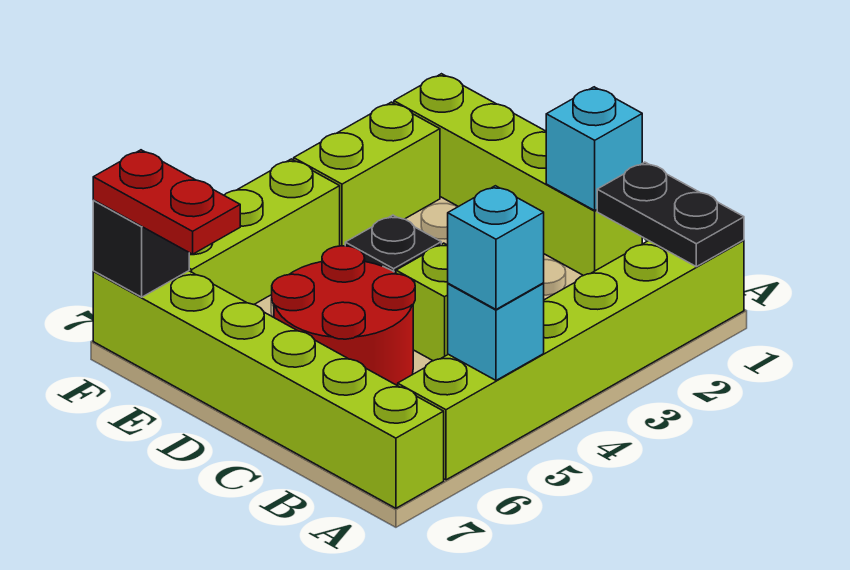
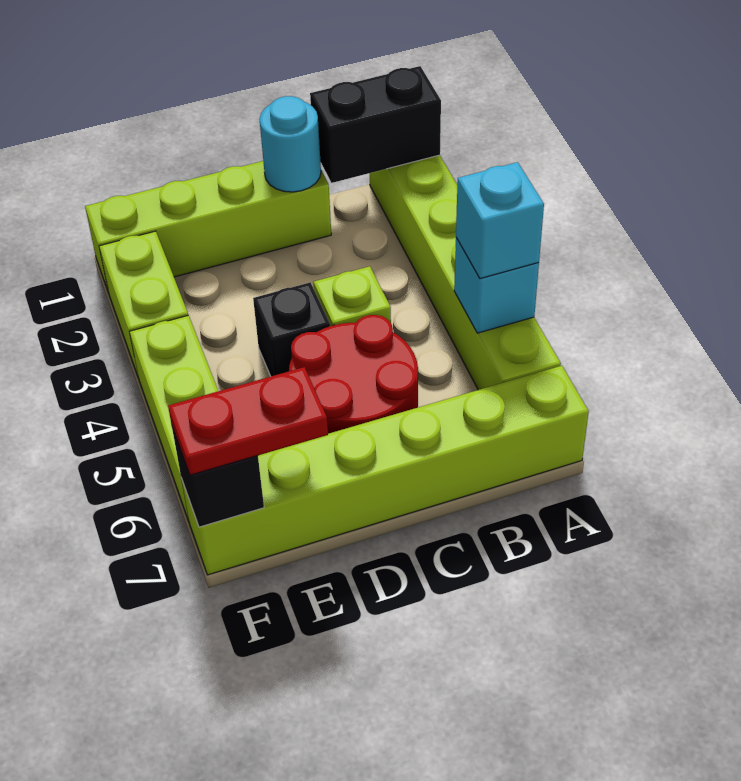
black 1x2 plate [597,162,744,267] -> black 1x2 brick [310,66,441,183]
cyan 1x1 brick [546,87,642,210] -> cyan 1x1 round brick [259,96,321,192]

